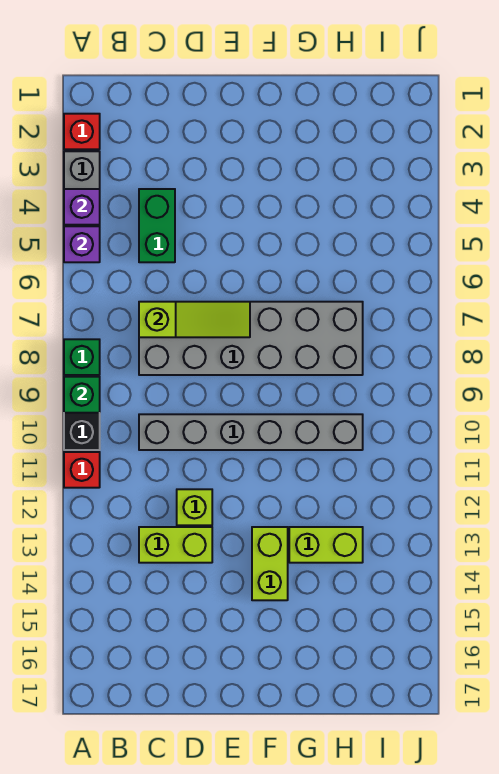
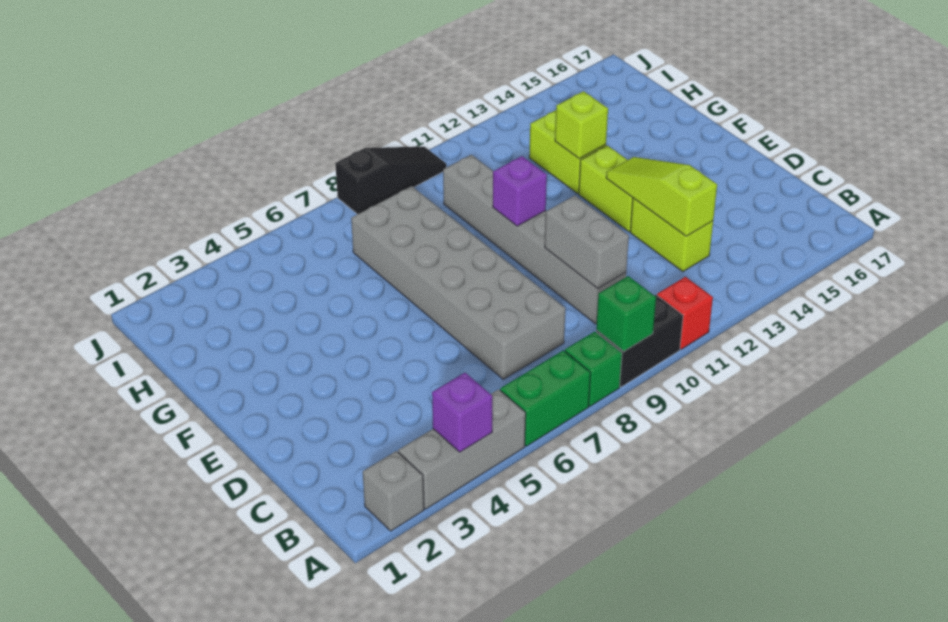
red 1x1 brick [64,114,100,149] -> grey 1x1 brick [363,451,424,531]
purple 1x1 brick [64,226,100,262] -> purple 1x1 brick moved to [493,156,547,226]
green 1x2 brick [139,189,175,262] -> green 1x2 brick moved to [500,350,591,446]
lime 1x3 slope [139,302,250,337] -> lime 1x3 slope moved to [606,157,717,236]
none -> grey 1x2 brick [545,195,629,289]
lime 1x1 brick [177,489,212,525] -> lime 1x1 brick moved to [555,91,608,159]
lime 1x2 brick [252,527,288,600] -> lime 1x2 brick turned to [579,146,633,232]
none -> black 1x3 slope [335,147,446,214]

